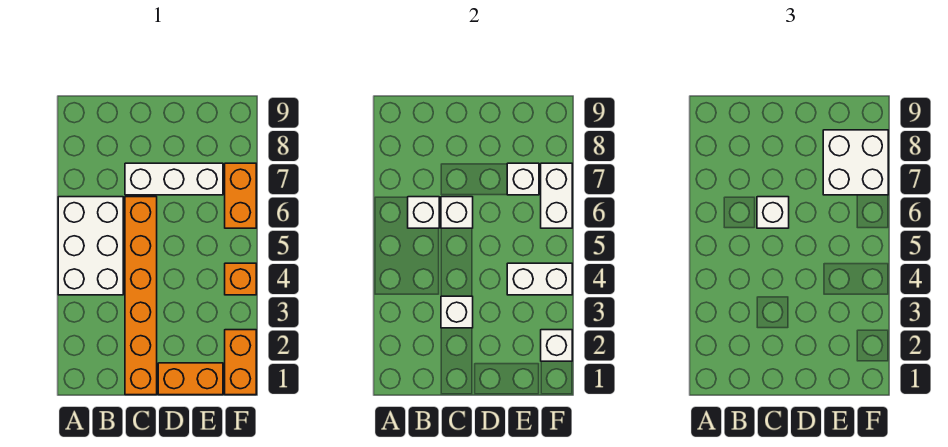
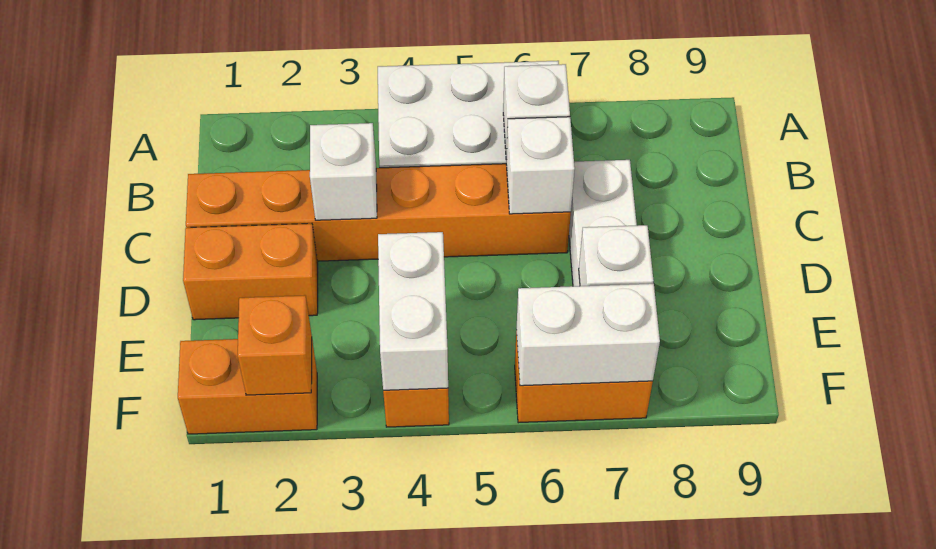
white 1x1 brick [757,197,789,228] -> none
orange 1x2 brick [158,363,223,395] -> orange 1x2 brick turned to [183,224,318,320]
white 2x2 brick [823,130,888,195] -> none
white 1x1 brick [541,330,572,361] -> orange 1x1 brick [238,295,312,395]

